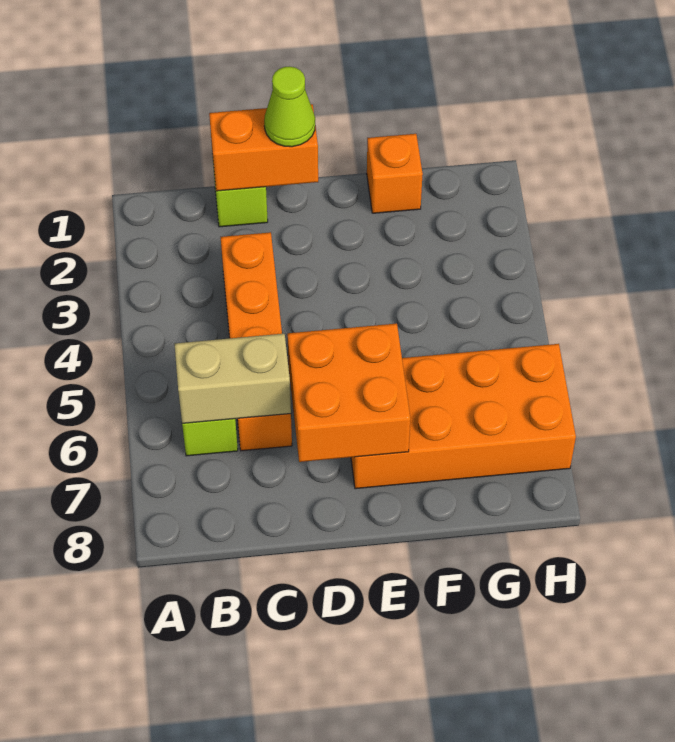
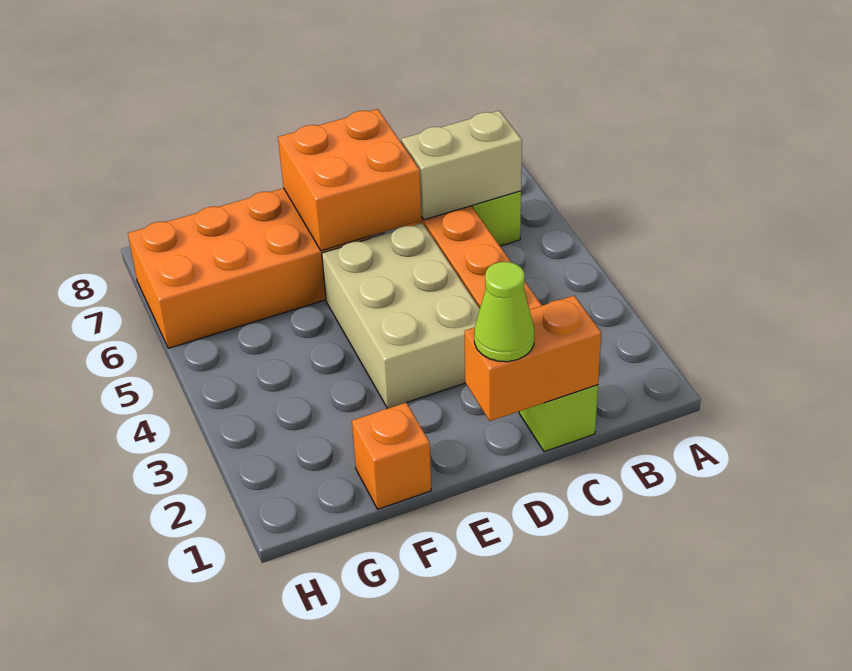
none -> tan 2x3 brick [322,223,480,408]

